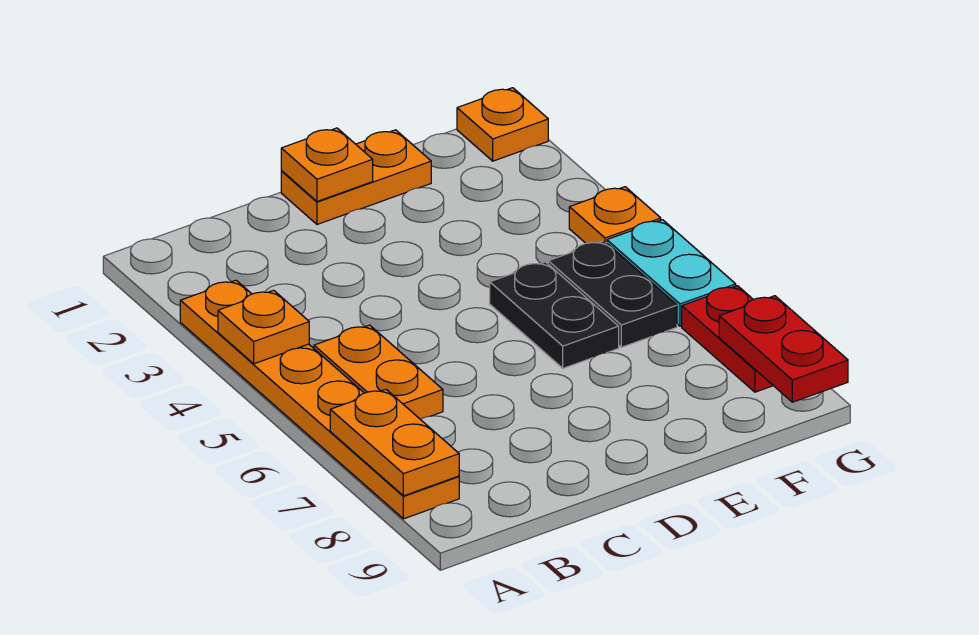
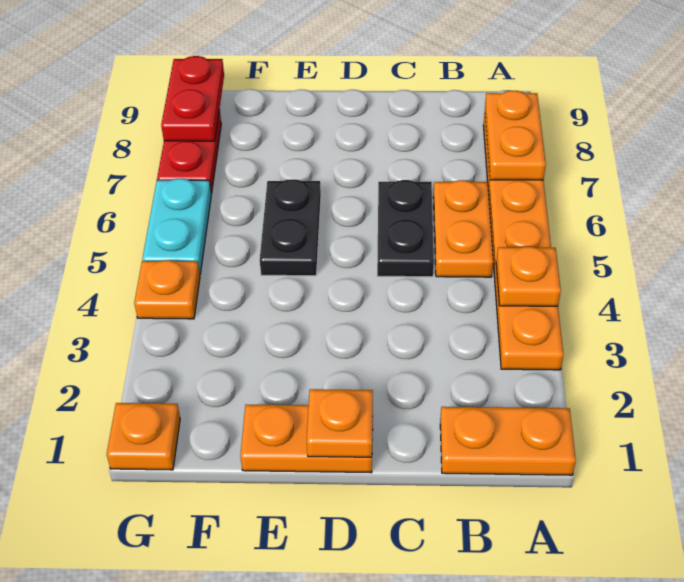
none -> orange 1x2 plate [440,407,576,475]
black 1x2 plate [548,241,677,347] -> black 1x2 plate moved to [377,180,434,277]

